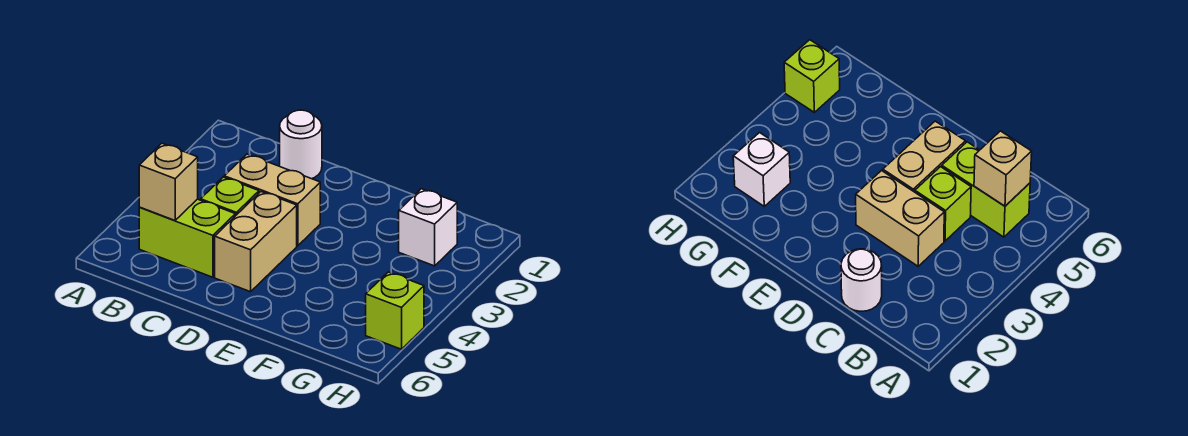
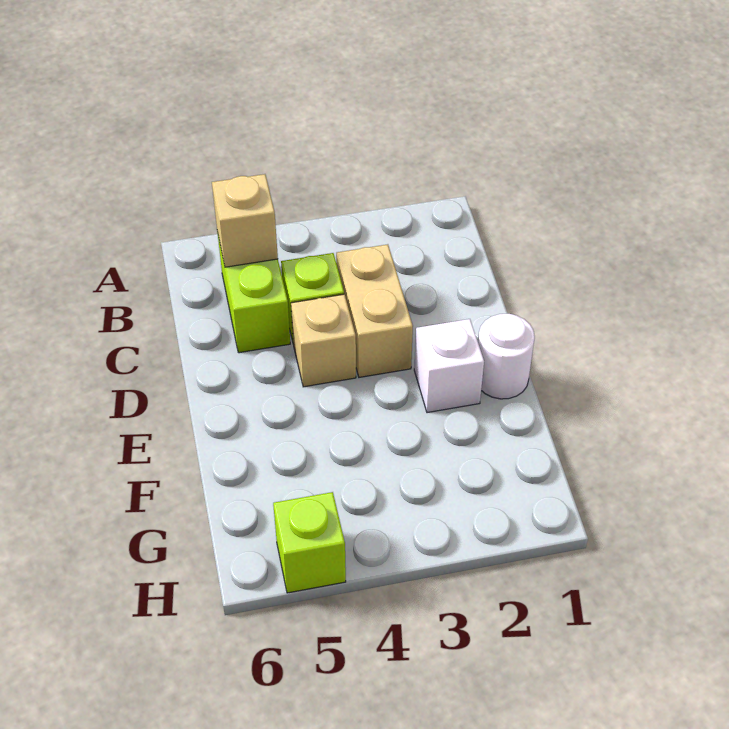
white 1x1 round brick [280,110,322,179] -> white 1x1 round brick moved to [478,314,535,399]
tan 1x2 brick [215,192,297,292] -> tan 1x1 brick [291,294,356,387]
white 1x1 brick [399,189,457,266] -> white 1x1 brick moved to [414,319,484,413]

